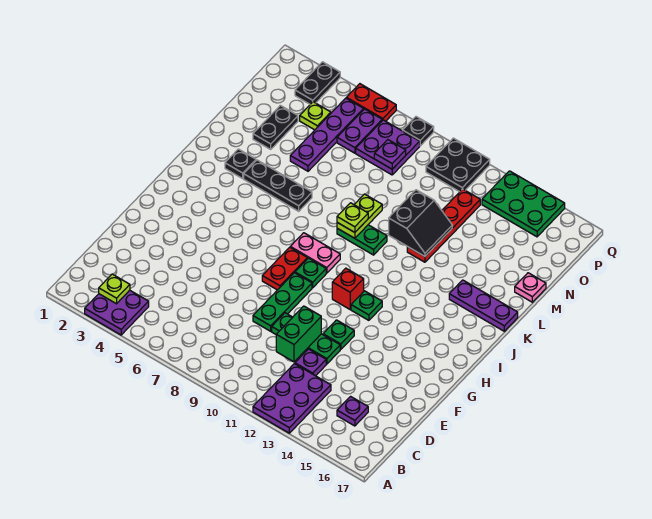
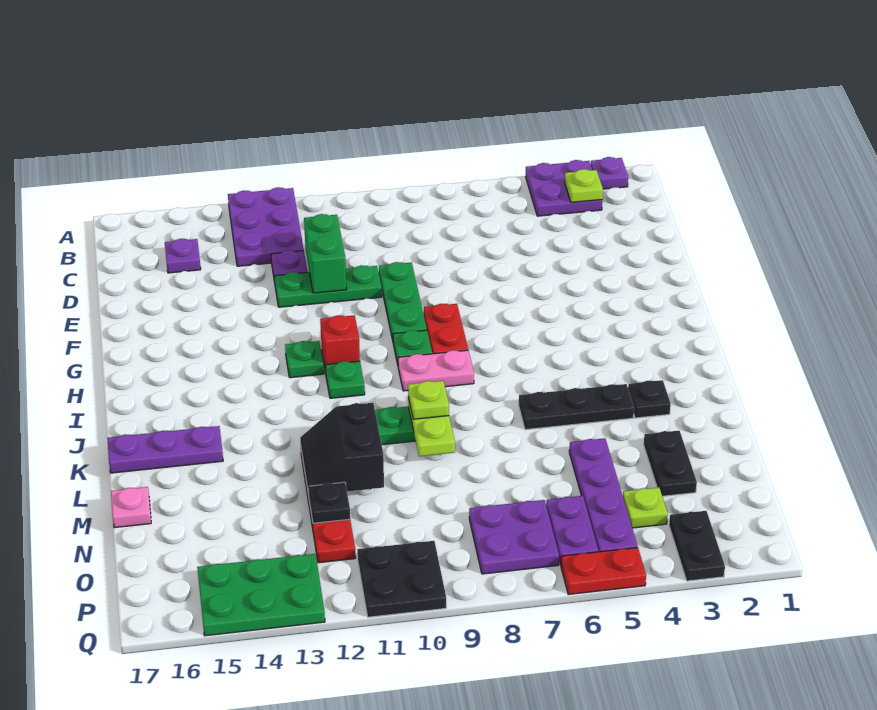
green 1x1 plate [323,320,354,350] -> green 1x1 plate moved to [325,361,365,398]
purple 1x1 plate [374,140,406,169] -> purple 1x1 plate moved to [591,157,628,189]
black 1x1 plate [403,117,434,146] -> black 1x1 plate moved to [308,482,350,523]

